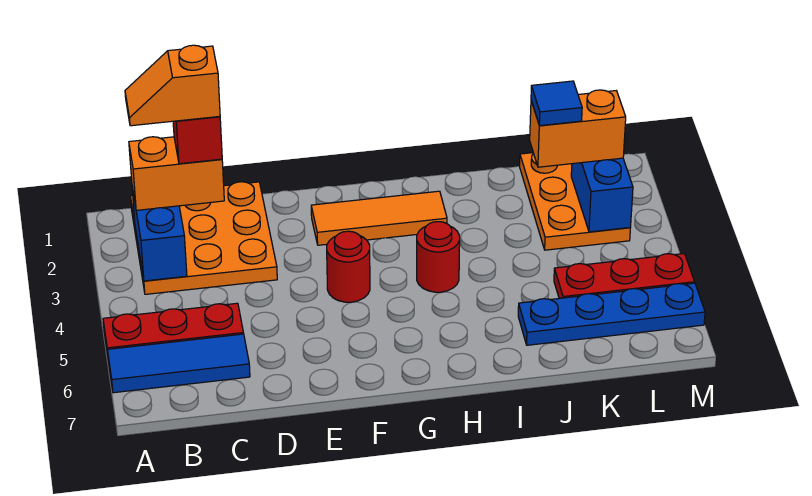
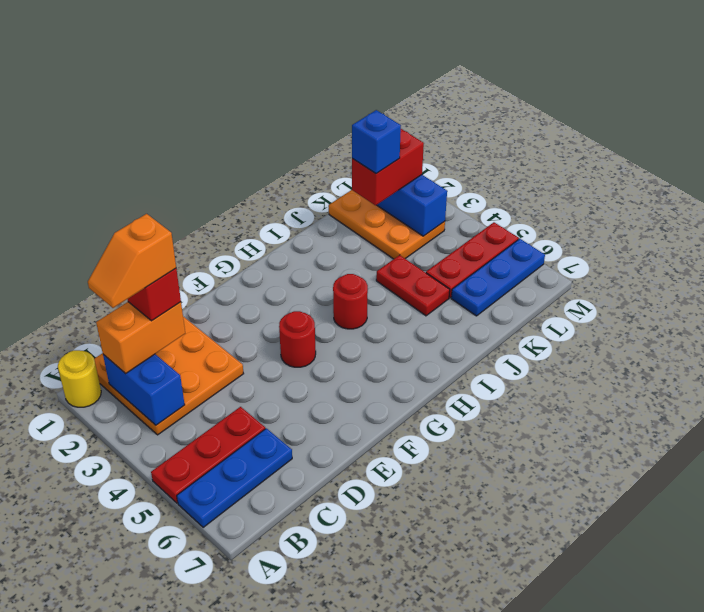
none -> yellow 1x1 round brick [58,350,101,407]
blue 1x3 tile [107,334,250,393] -> blue 1x3 plate [177,428,292,528]
orange 1x3 tile [311,191,447,245] -> none
none -> red 1x2 plate [376,255,450,316]
blue 1x4 plate [518,283,705,345] -> blue 1x3 plate [451,239,545,316]
orange 1x2 brick [530,90,626,167] -> red 1x2 brick [352,129,424,205]
blue 1x1 tile [531,81,582,126] -> blue 1x1 brick [352,110,401,174]

